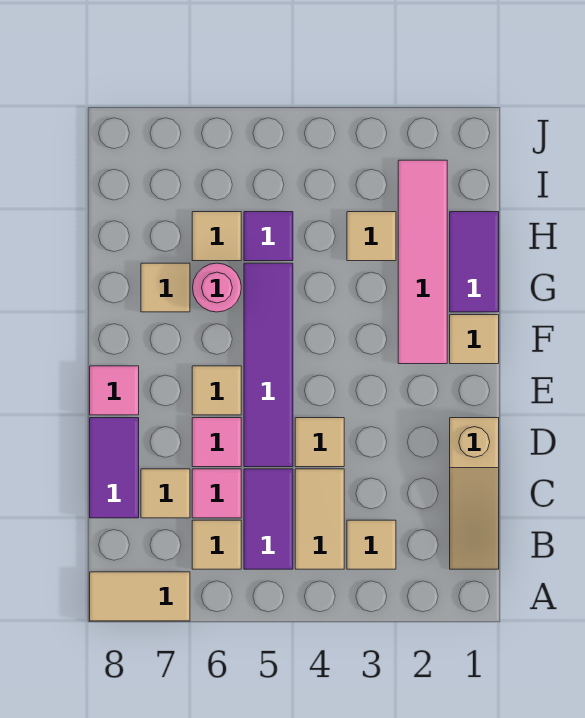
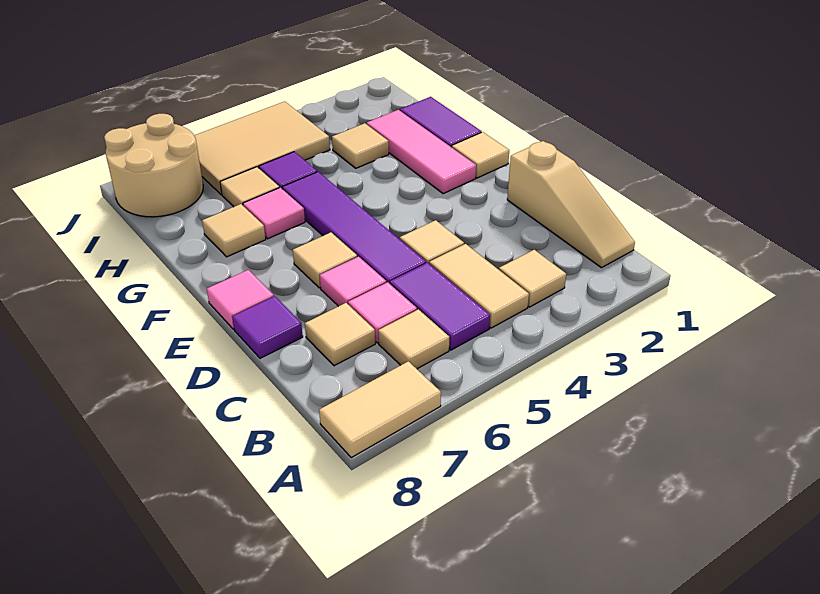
purple 1x2 tile [90,418,139,518] -> purple 1x1 tile [232,296,303,358]
pink 1x4 tile [398,160,447,364] -> pink 1x3 tile [367,110,476,194]
pink 1x1 round brick [193,263,241,312] -> pink 1x1 tile [243,188,305,239]
none -> tan 2x3 tile [194,101,330,194]
none -> tan 2x2 round brick [104,114,203,217]

